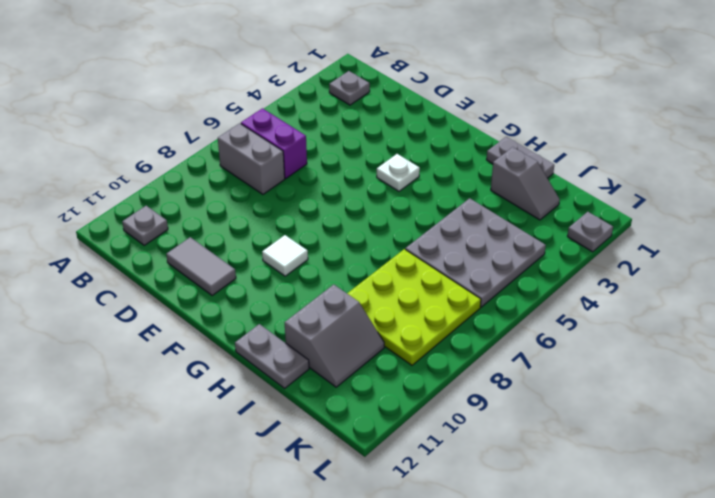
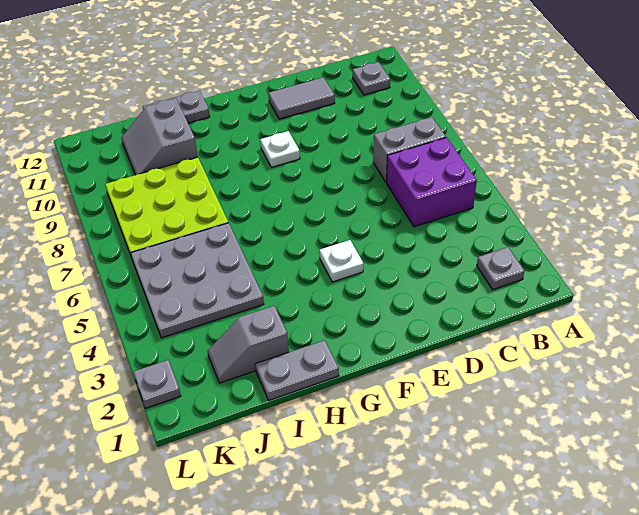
purple 1x2 brick [241,108,307,178] -> purple 2x2 brick [387,138,477,227]
white 1x1 tile [262,235,308,276] -> white 1x1 plate [260,131,300,167]

